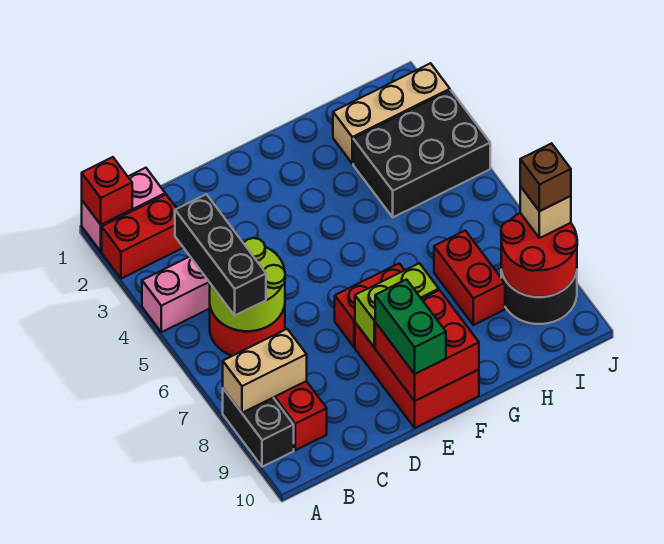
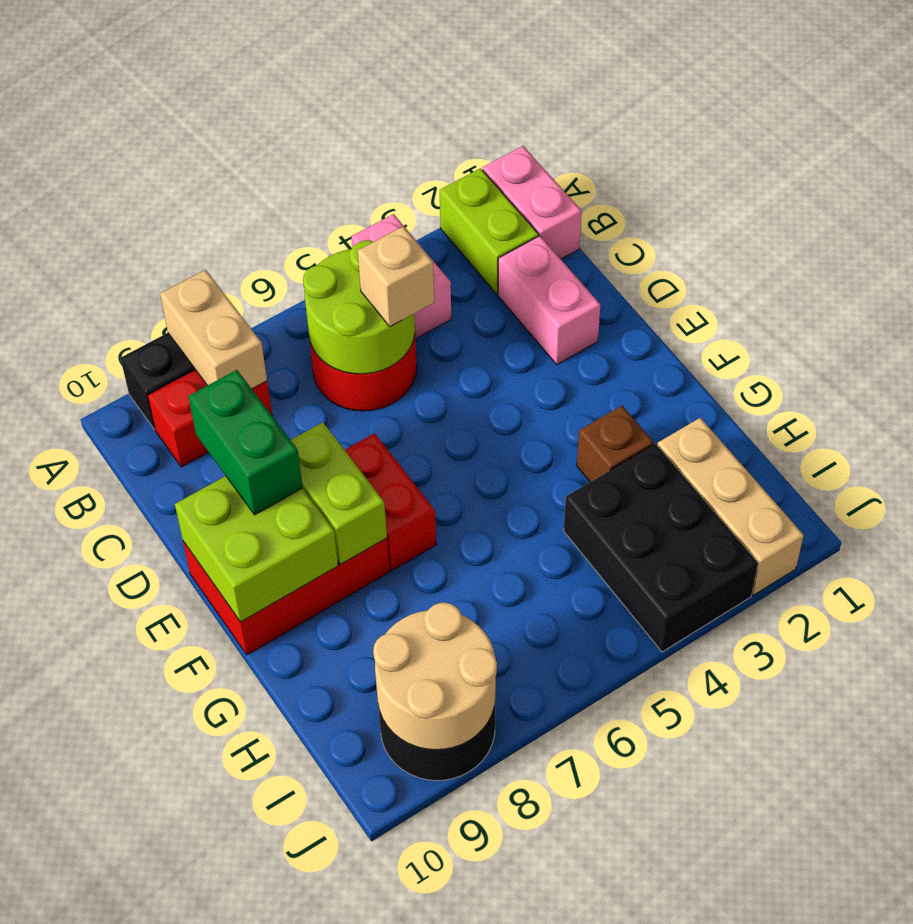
red 1x1 brick [82,157,132,225] -> none
red 1x2 brick [102,195,183,279] -> lime 1x2 brick [440,168,539,294]
black 1x3 brick [175,194,266,315] -> none
none -> pink 1x2 brick [498,236,601,365]
red 2x2 brick [375,290,479,401] -> lime 2x2 brick [175,476,338,622]
green 1x2 brick [375,280,446,374] -> green 1x2 brick turned to [188,370,303,515]
red 1x2 brick [434,231,505,325] -> none
red 2x2 round brick [501,213,577,297] -> tan 2x2 round brick [373,603,497,750]
tan 1x1 brick [520,186,571,238] -> tan 1x1 brick moved to [358,227,434,327]
brown 1x1 brick [520,143,571,211] -> brown 1x1 brick moved to [577,406,654,482]

